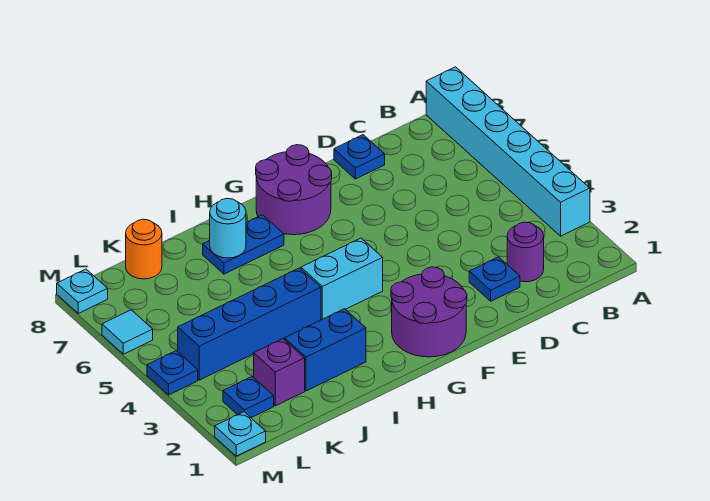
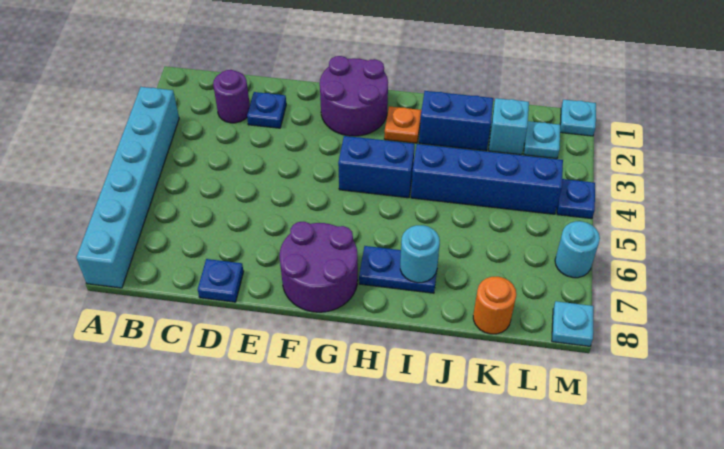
cyan 1x2 brick [301,238,383,320] -> blue 1x2 brick [338,136,415,198]
none -> orange 1x1 plate [384,106,421,143]
purple 1x1 brick [254,339,305,406] -> cyan 1x1 brick [489,98,529,155]
blue 1x1 plate [223,377,274,418] -> cyan 1x1 plate [524,121,560,159]
cyan 1x1 tile [102,310,153,354] -> cyan 1x1 round brick [555,221,600,278]

